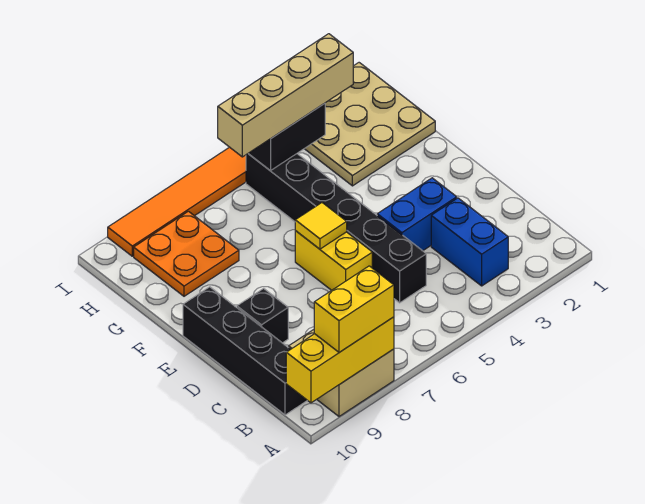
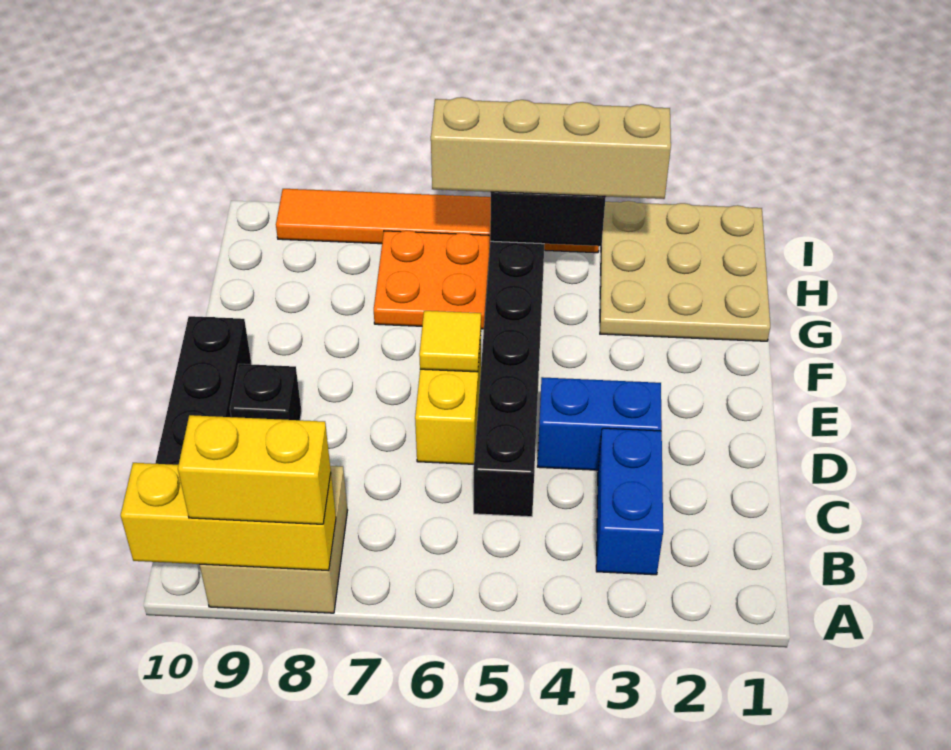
orange 2x2 plate [134,211,239,296] -> orange 2x2 plate moved to [374,231,490,329]

